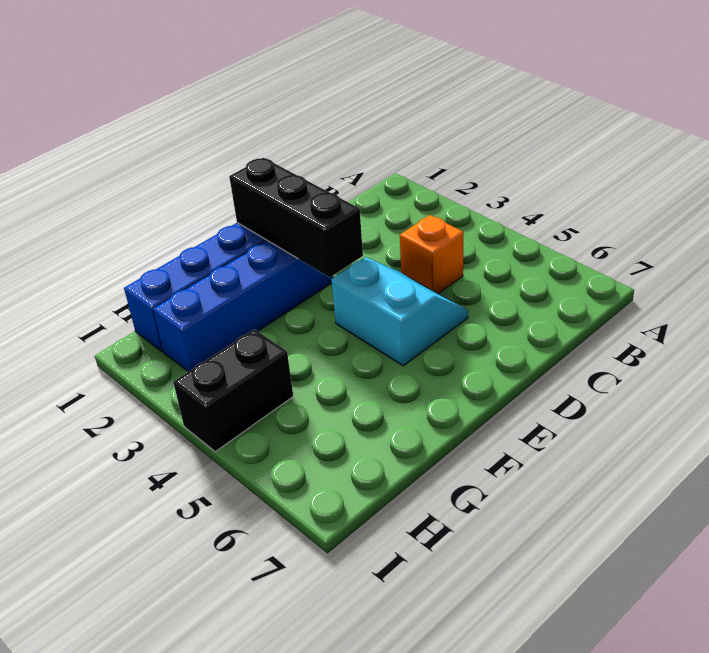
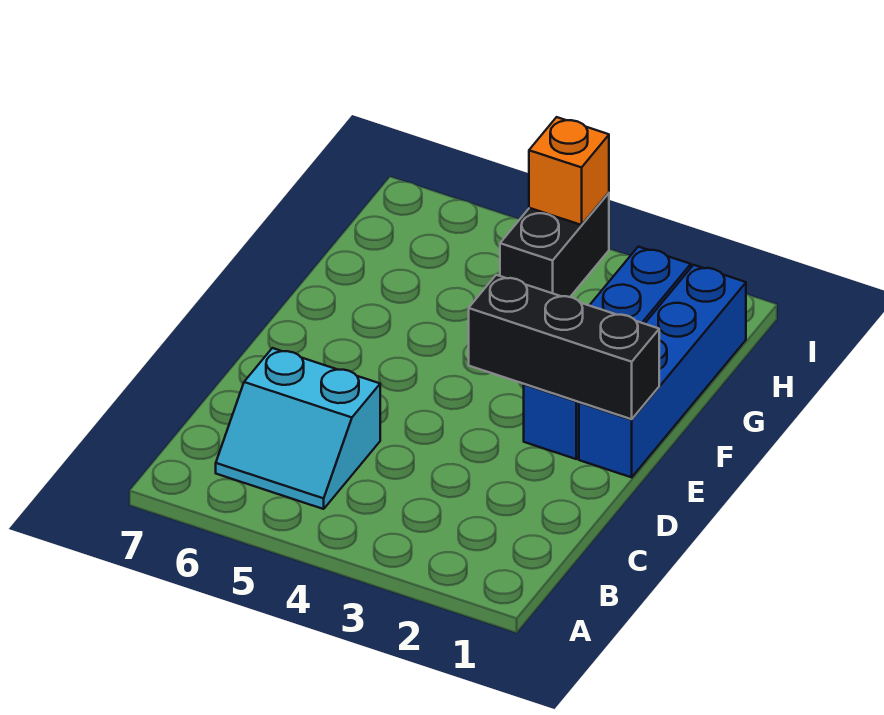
orange 1x1 brick [400,215,464,294] -> orange 1x1 brick moved to [529,117,609,225]
cyan 2x2 slope [331,257,468,366] -> cyan 2x2 slope moved to [216,348,380,509]

